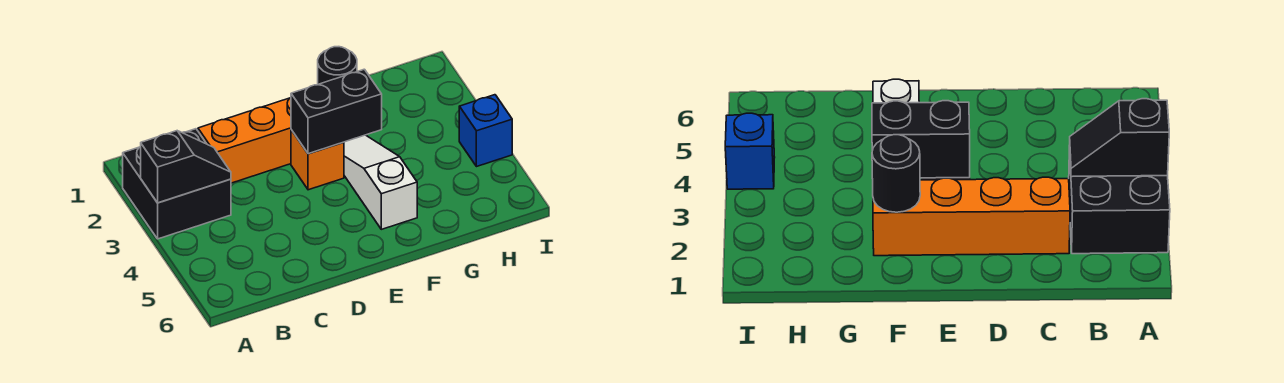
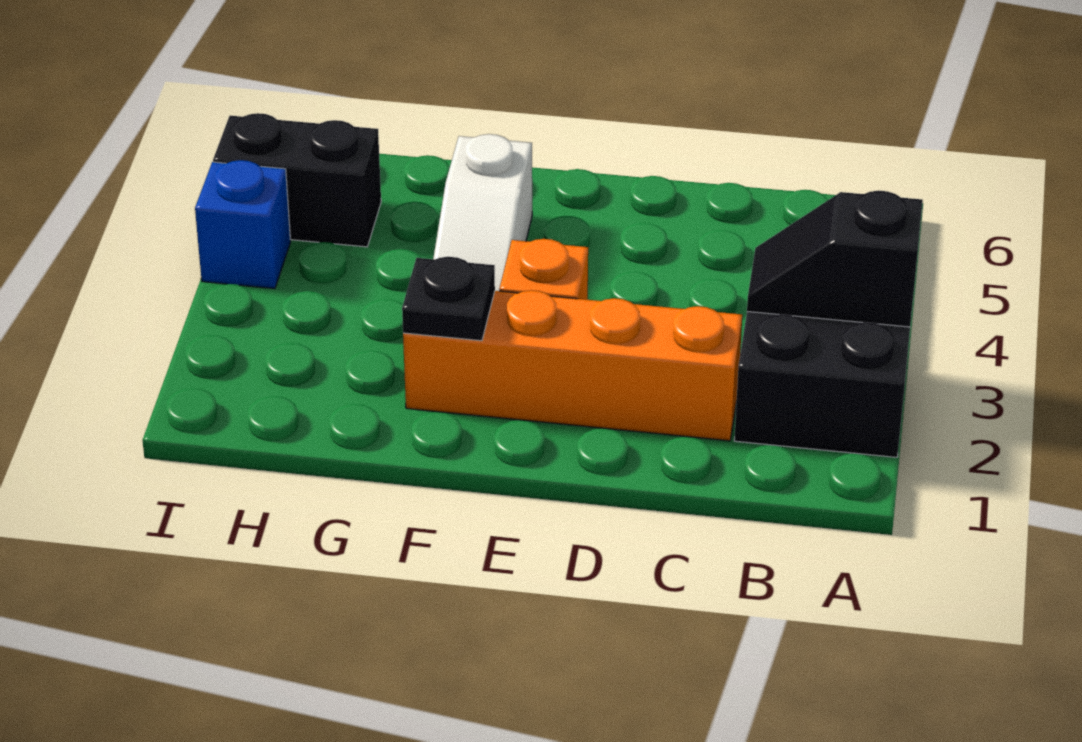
black 1x2 brick [291,69,382,154] -> black 1x2 brick moved to [213,113,381,247]
black 1x1 round brick [318,47,357,84] -> black 1x1 plate [402,257,495,341]

